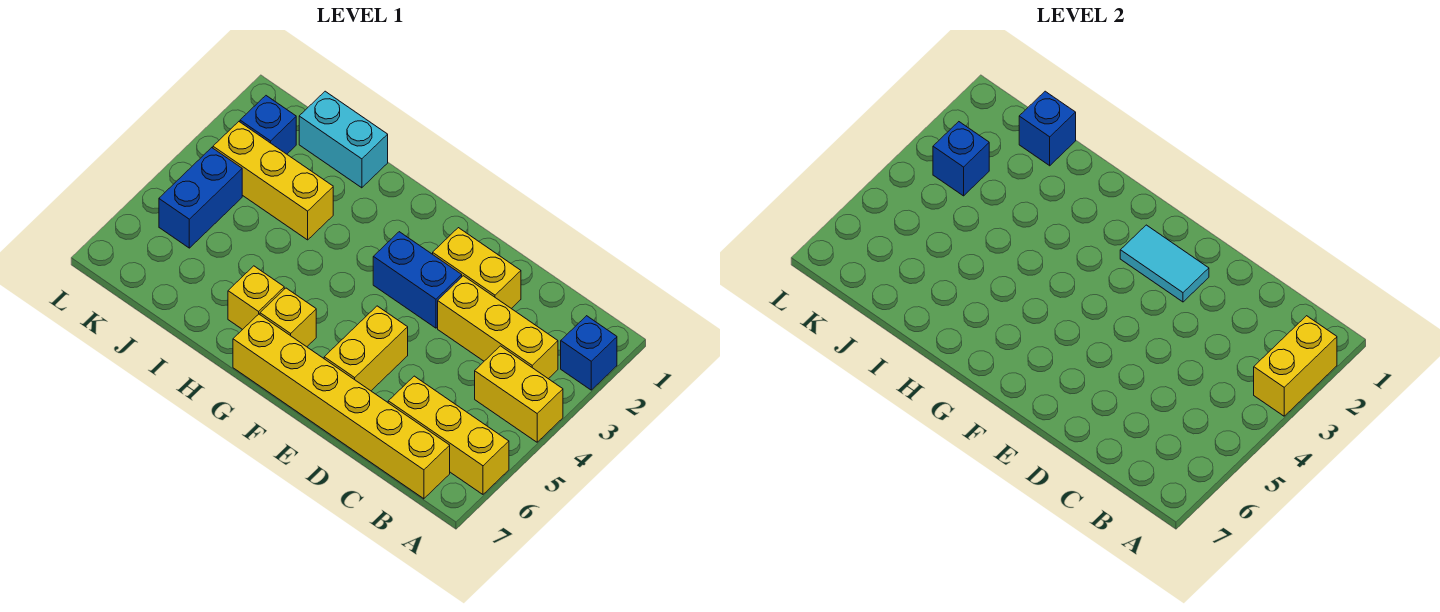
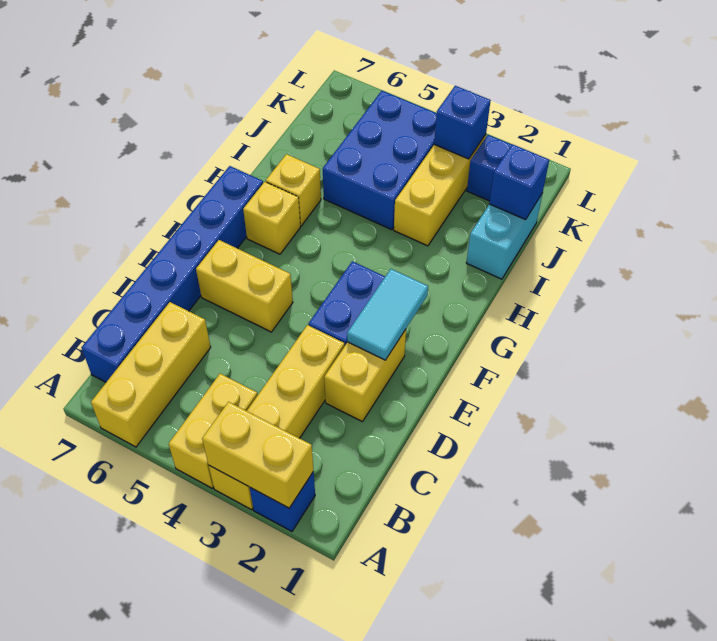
yellow 1x3 brick [438,276,558,379] -> yellow 1x4 brick [209,325,345,510]
yellow 1x6 brick [233,314,450,499] -> blue 1x6 brick [81,166,263,382]
blue 1x2 brick [159,148,242,248] -> blue 2x3 brick [323,91,437,230]

